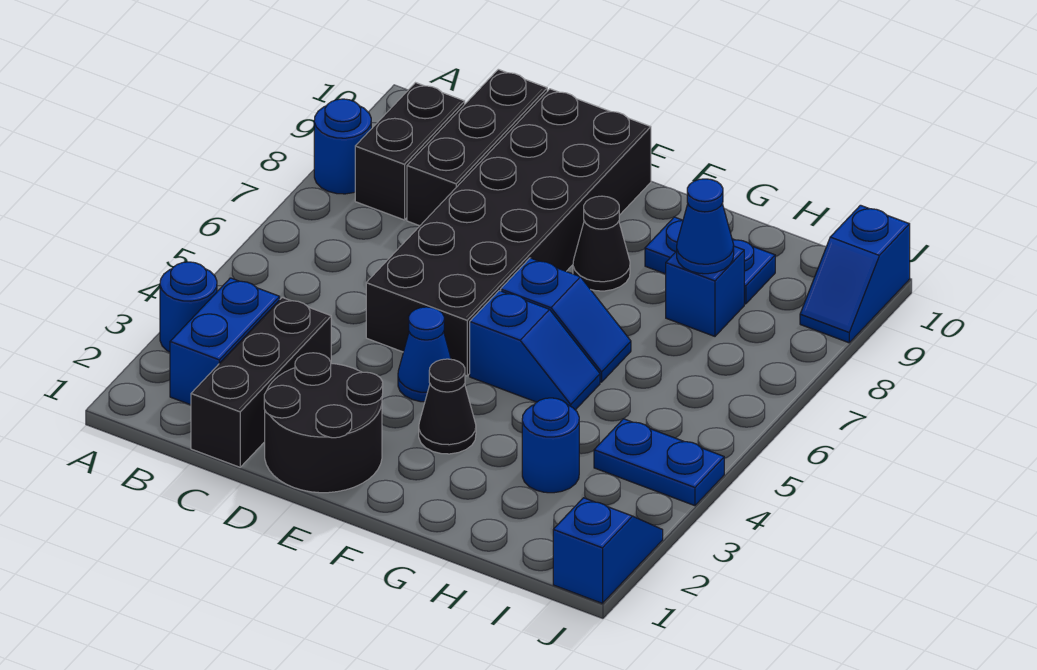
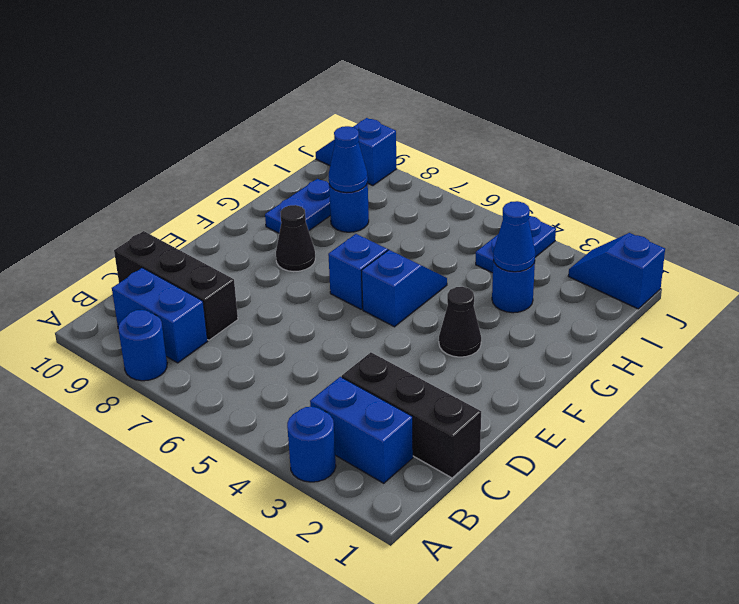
black 1x2 brick [355,83,465,220] -> blue 1x2 brick [112,268,208,363]
black 2x2 round brick [264,353,383,493] -> none
black 2x6 brick [366,89,651,376] -> none
blue 1x1 cone [398,307,451,402] -> blue 1x1 cone moved to [493,201,535,272]
blue 1x1 brick [666,246,744,336] -> blue 1x1 round brick [329,183,369,232]
blue 1x2 slope [800,205,910,343] -> blue 1x2 slope turned to [316,118,397,186]

